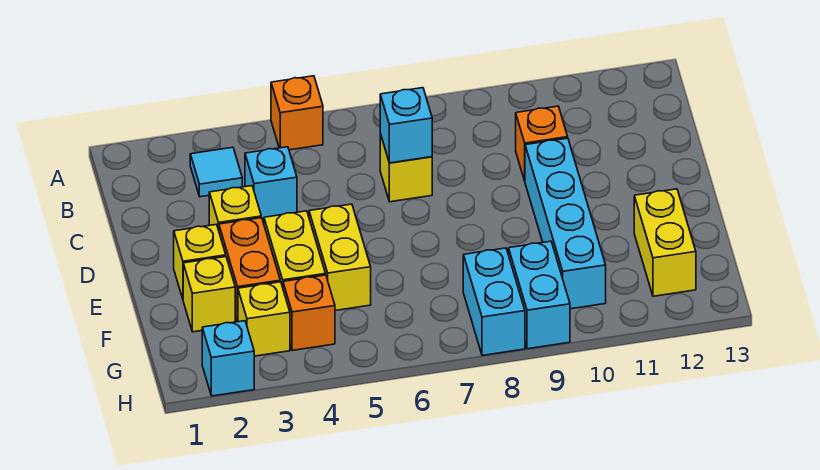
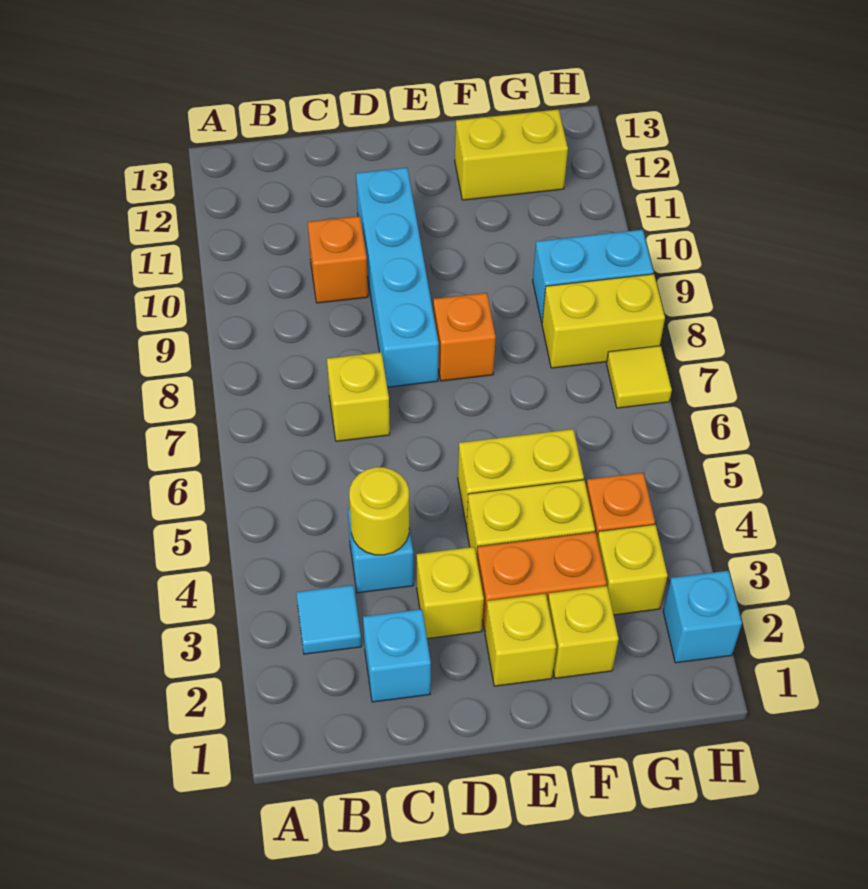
orange 1x1 brick [271,76,323,150] -> orange 1x1 brick moved to [433,293,496,381]
none -> yellow 1x1 round brick [349,467,409,555]
cyan 1x1 brick [380,88,432,163] -> cyan 1x1 brick moved to [363,609,431,702]
cyan 1x4 brick [525,138,606,309] -> cyan 1x4 brick turned to [356,168,439,387]
cyan 1x2 brick [463,248,525,355] -> yellow 1x2 brick [542,274,665,368]
none -> yellow 1x1 tile [607,346,672,408]

